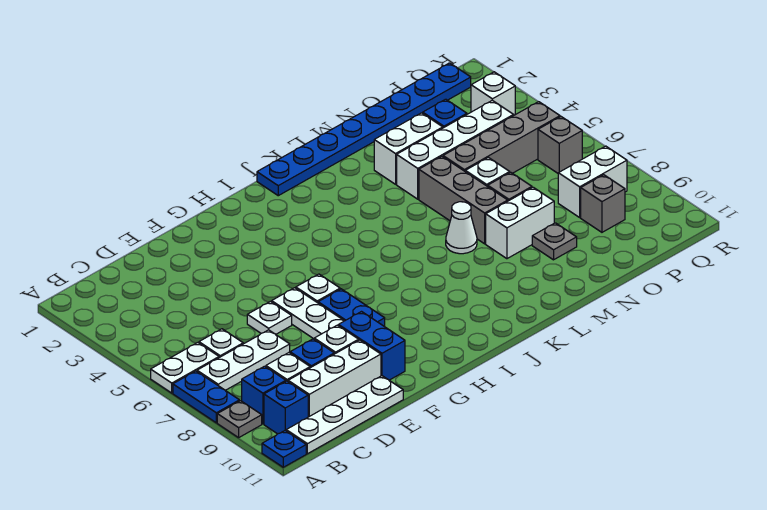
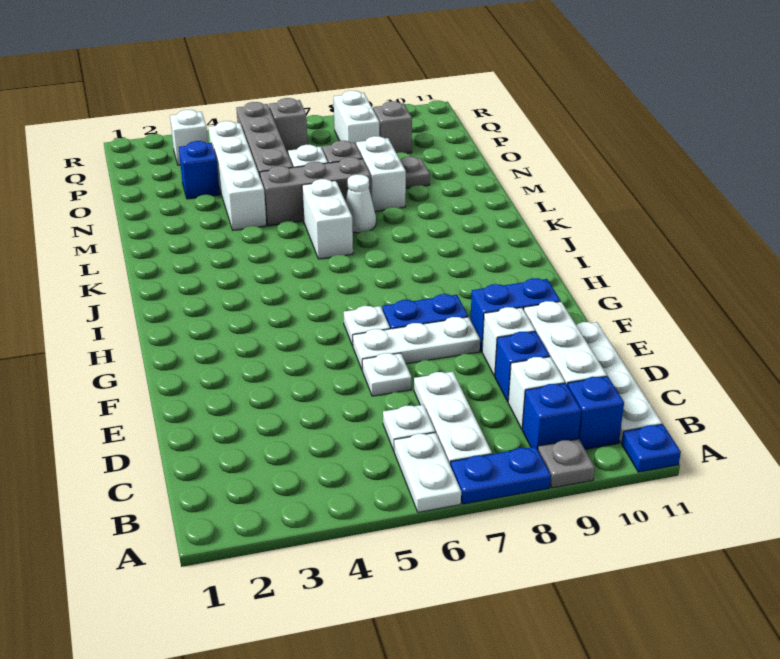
blue 1x8 plate [257,63,471,196] -> none
white 1x2 brick [374,113,443,184] -> white 1x2 brick moved to [302,179,353,259]

